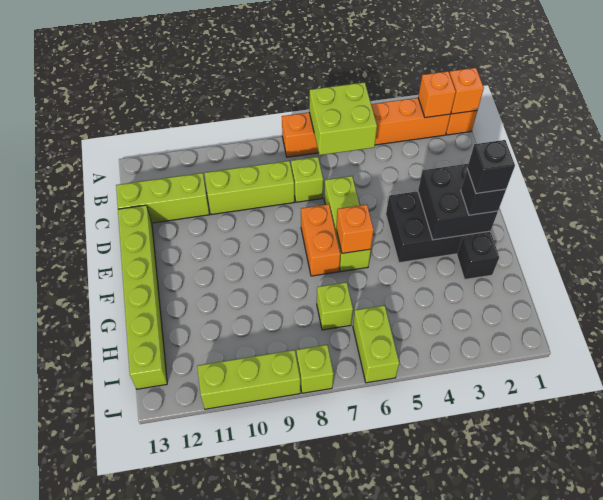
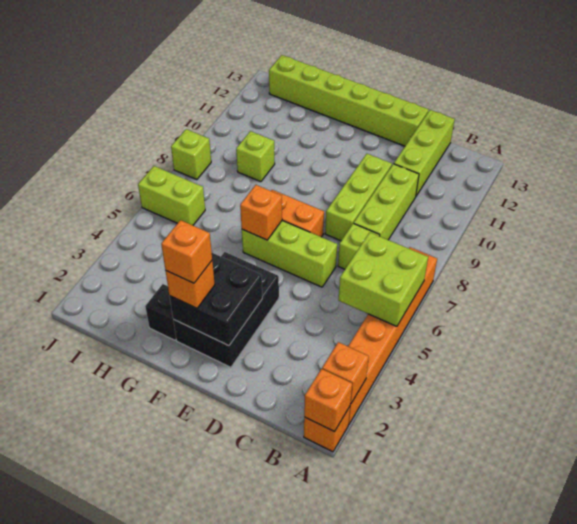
black 1x1 brick [461,169,506,215] -> orange 1x1 brick [166,261,215,308]
black 1x1 brick [467,140,515,193] -> orange 1x1 brick [161,220,212,283]
lime 1x1 brick [317,282,353,330] -> lime 1x1 brick moved to [236,131,275,182]
lime 1x3 brick [197,350,300,409] -> lime 1x3 brick moved to [325,154,392,241]

